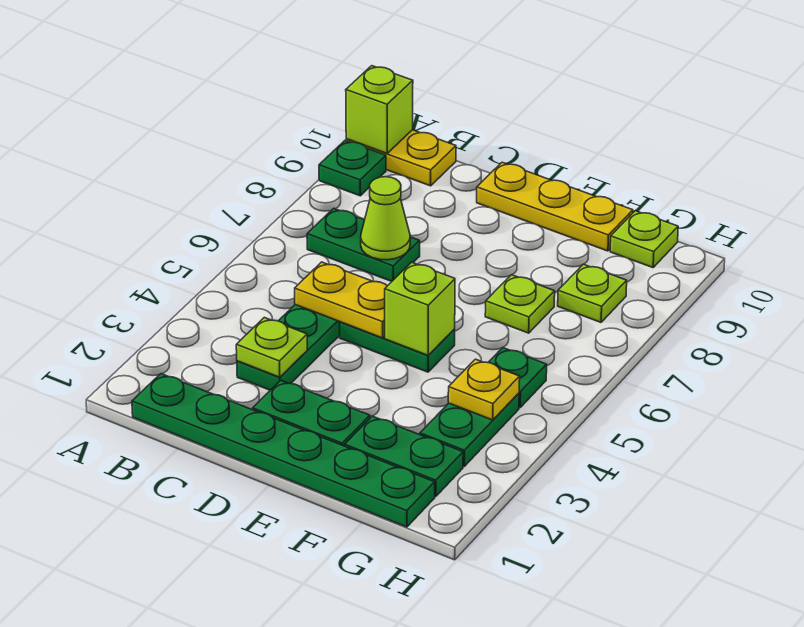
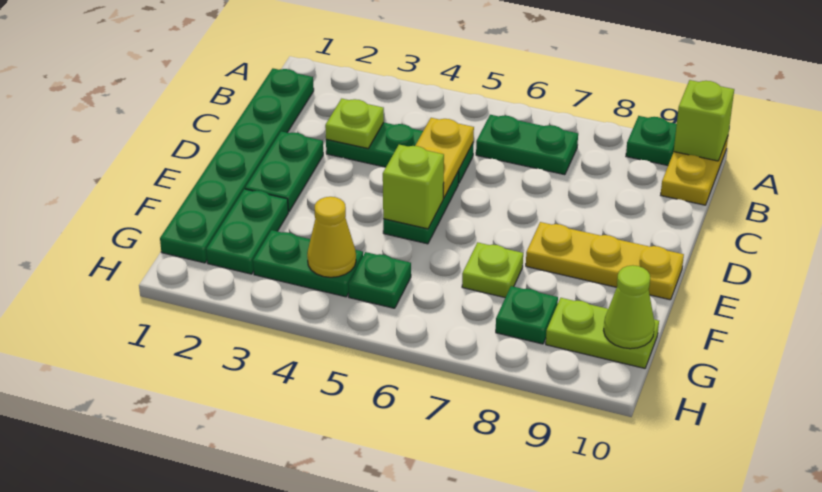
green 1x2 plate [307,208,420,281] -> green 1x2 plate turned to [476,115,578,175]
lime 1x1 cone [361,177,410,260] -> lime 1x1 cone moved to [604,265,655,349]
yellow 1x3 plate [477,162,633,251] -> yellow 1x3 plate turned to [526,222,684,300]
yellow 1x1 plate [448,359,520,420] -> yellow 1x1 cone [307,197,356,277]
lime 1x1 plate [558,264,627,322] -> green 1x1 plate [496,286,558,344]
lime 1x1 plate [610,211,678,268] -> lime 1x2 plate [546,298,659,368]

